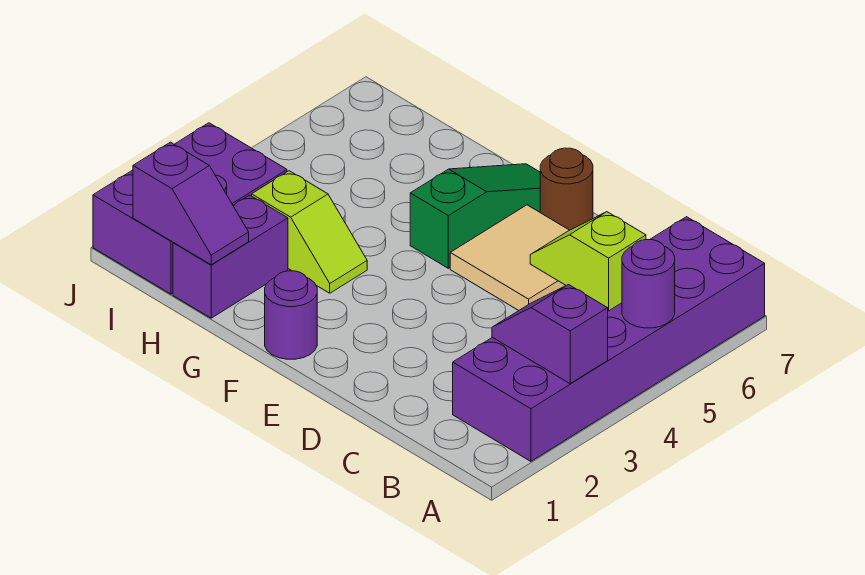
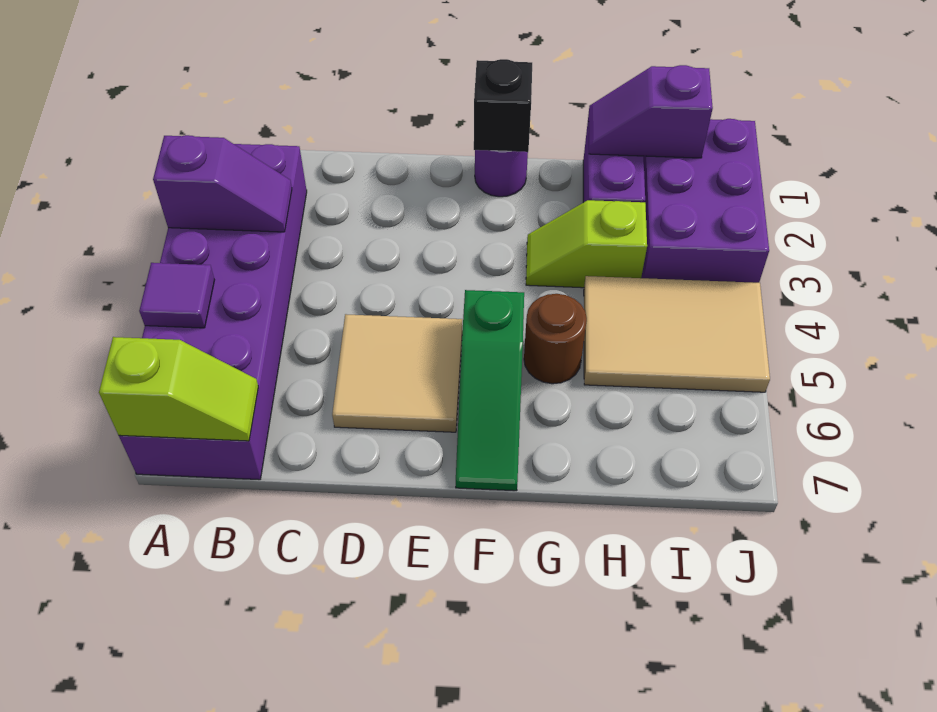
purple 1x1 round brick [622,240,675,328] -> purple 1x1 tile [139,263,214,328]
lime 1x2 slope [530,212,646,311] -> lime 1x2 slope moved to [99,337,258,441]
brown 1x1 round brick [540,148,593,230] -> brown 1x1 round brick moved to [524,294,587,384]
none -> black 1x1 brick [474,59,532,152]
none -> tan 2x3 tile [584,276,770,392]

